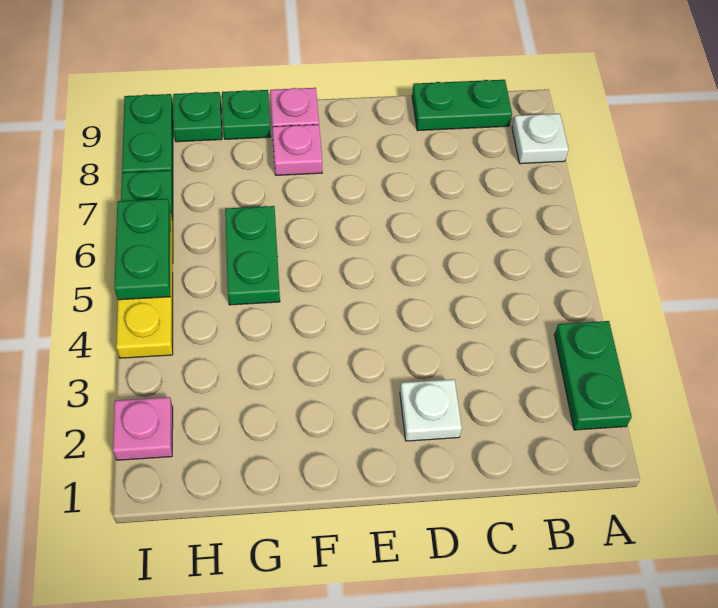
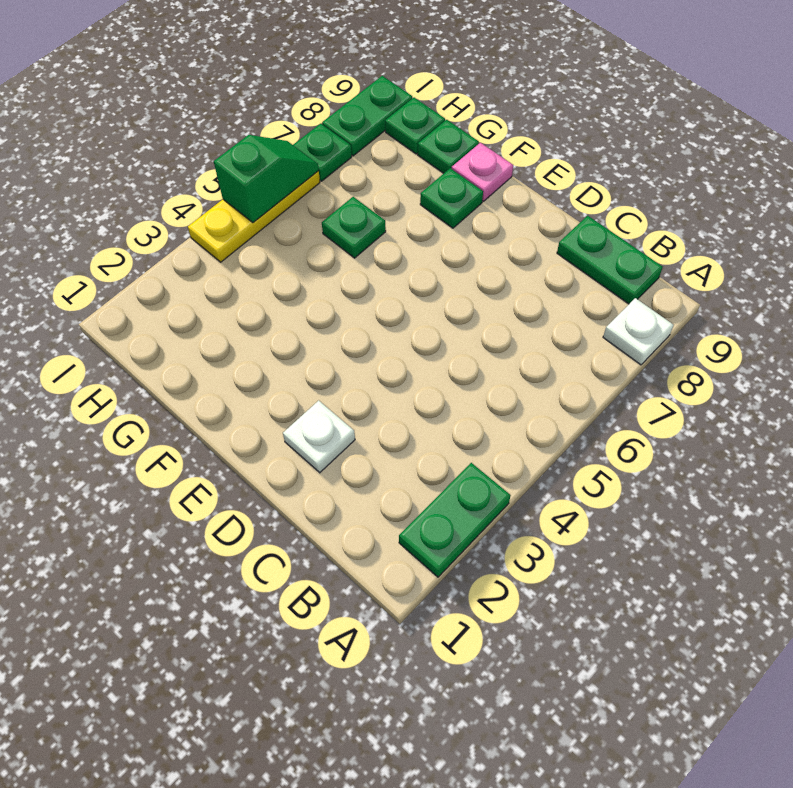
pink 1x1 plate [272,125,322,175] -> green 1x1 plate [420,168,483,228]
green 1x2 plate [225,206,280,305] -> green 1x1 plate [322,197,386,258]
pink 1x1 plate [113,397,173,460] -> none
green 1x2 plate [114,199,171,300] -> green 1x2 slope [214,135,319,223]

